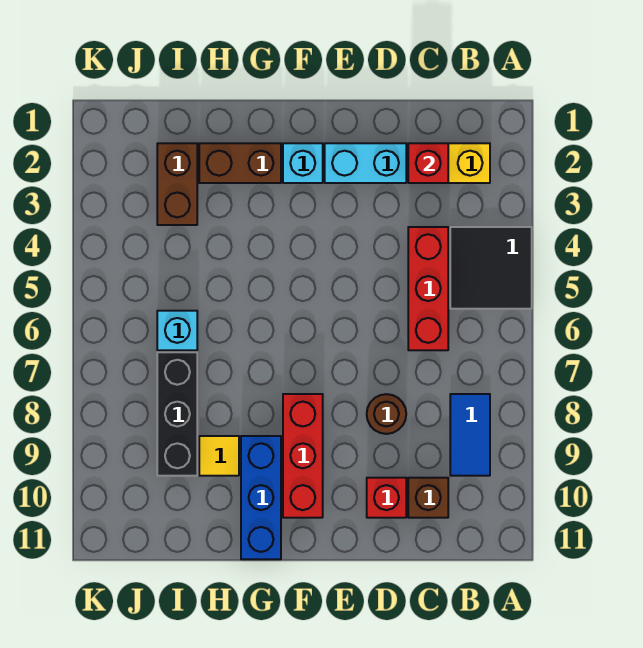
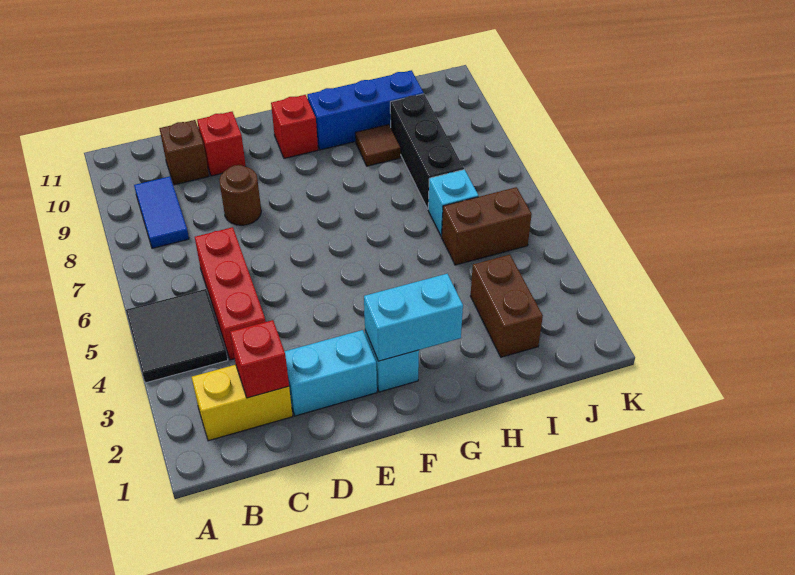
none -> cyan 1x2 brick [364,274,463,361]
red 1x3 brick [283,394,323,518] -> red 1x1 brick [271,95,318,159]
brown 1x2 brick [199,143,281,183] -> brown 1x2 brick moved to [442,187,532,265]
blue 1x3 brick [241,436,281,559] -> blue 1x3 brick turned to [307,70,424,150]
yellow 1x1 tile [199,436,239,476] -> brown 1x1 tile [355,124,400,166]

